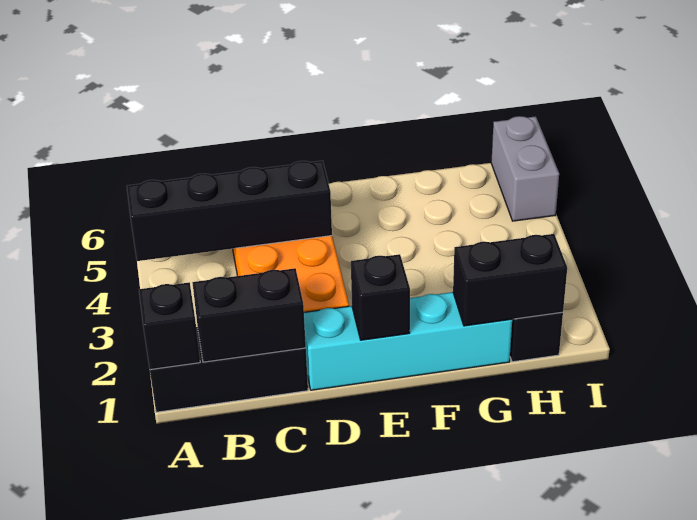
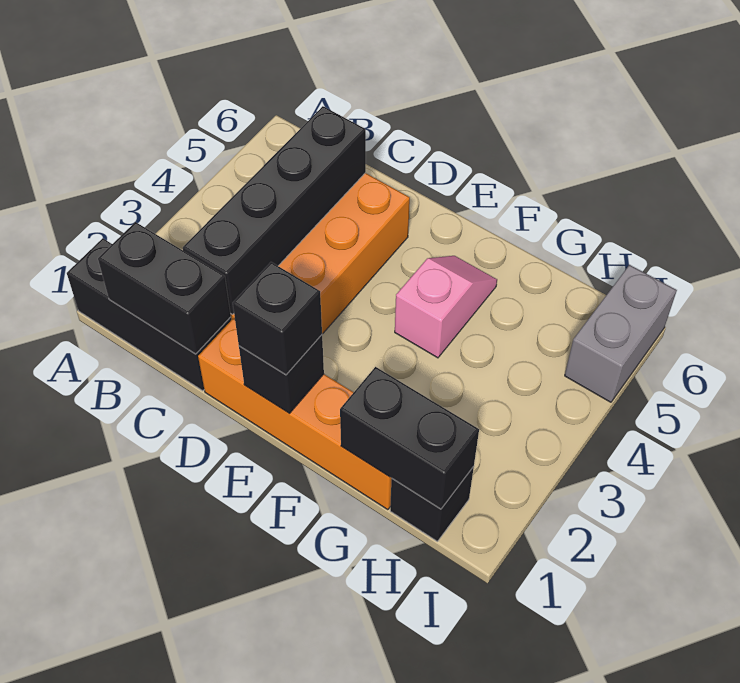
black 1x1 brick [139,282,200,370] -> black 1x1 brick moved to [233,262,322,375]
black 1x4 brick [127,161,332,261] -> black 1x4 brick turned to [183,106,366,315]
cyan 1x4 brick [304,292,512,390] -> orange 1x4 brick [198,319,392,510]
none -> pink 1x2 slope [395,256,497,358]

